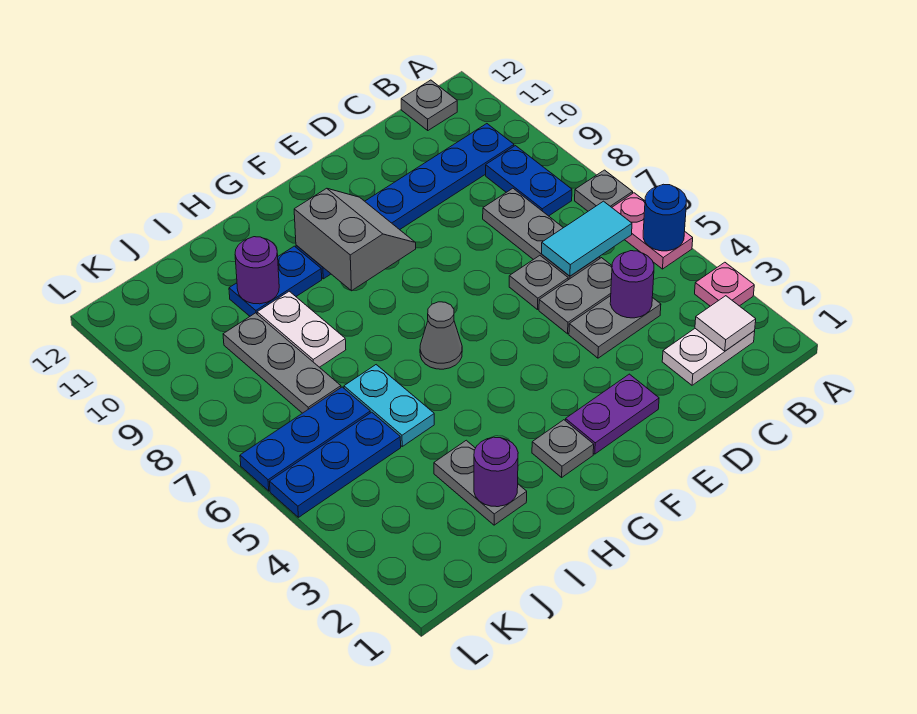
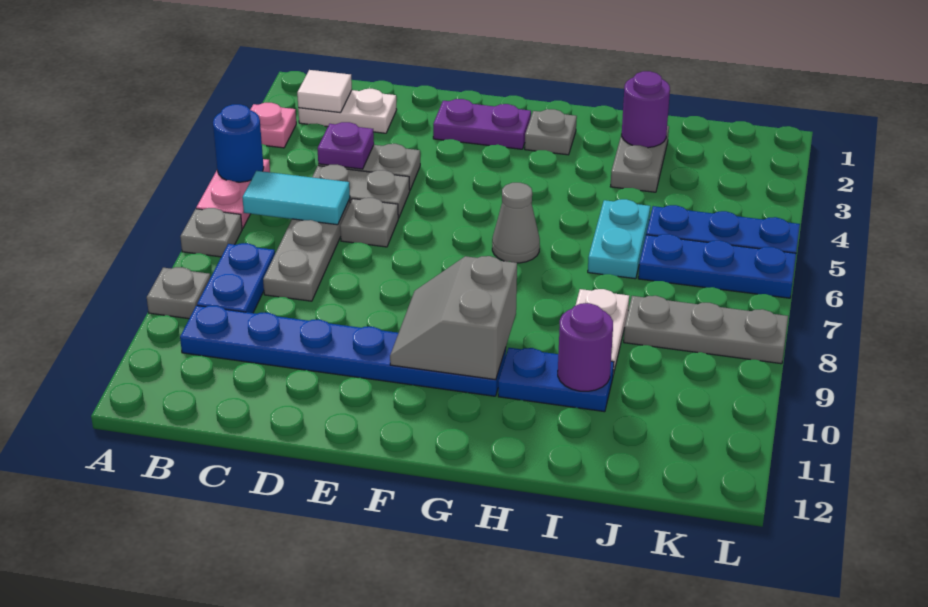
grey 1x1 plate [401,80,457,130] -> grey 1x1 plate moved to [147,267,210,319]
purple 1x1 round brick [610,251,654,318] -> purple 1x1 plate [317,122,374,169]
grey 1x3 plate [223,313,341,413] -> grey 1x3 plate turned to [624,296,788,364]

